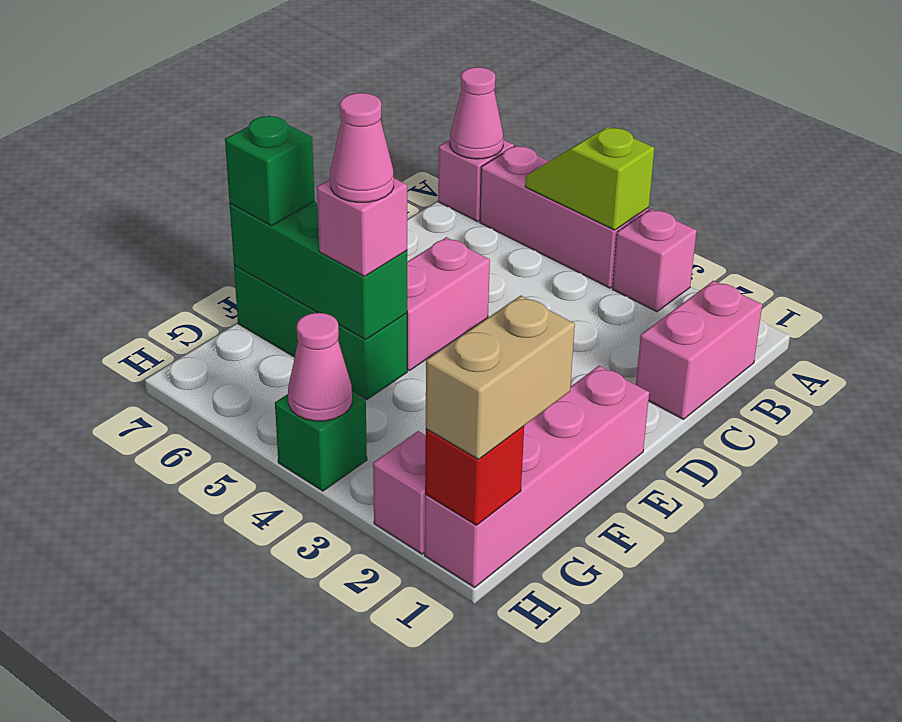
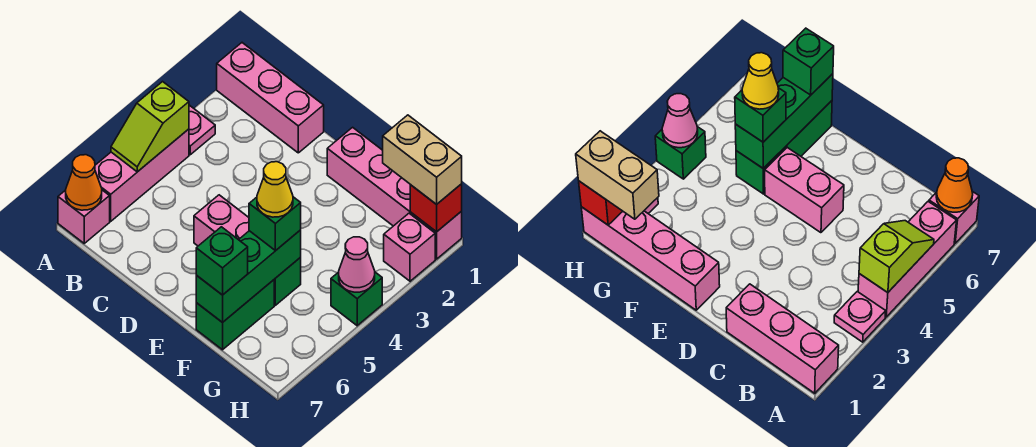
pink 1x1 brick [612,209,697,312] -> pink 1x1 plate [189,105,215,155]
pink 1x1 cone [450,67,503,159] -> orange 1x1 cone [66,155,102,210]
pink 1x2 brick [636,281,762,419] -> pink 1x3 brick [217,43,324,153]
pink 1x1 brick [317,178,407,276] -> green 1x1 brick [249,197,301,251]
pink 1x1 cone [330,93,394,202] -> yellow 1x1 cone [257,162,293,217]

